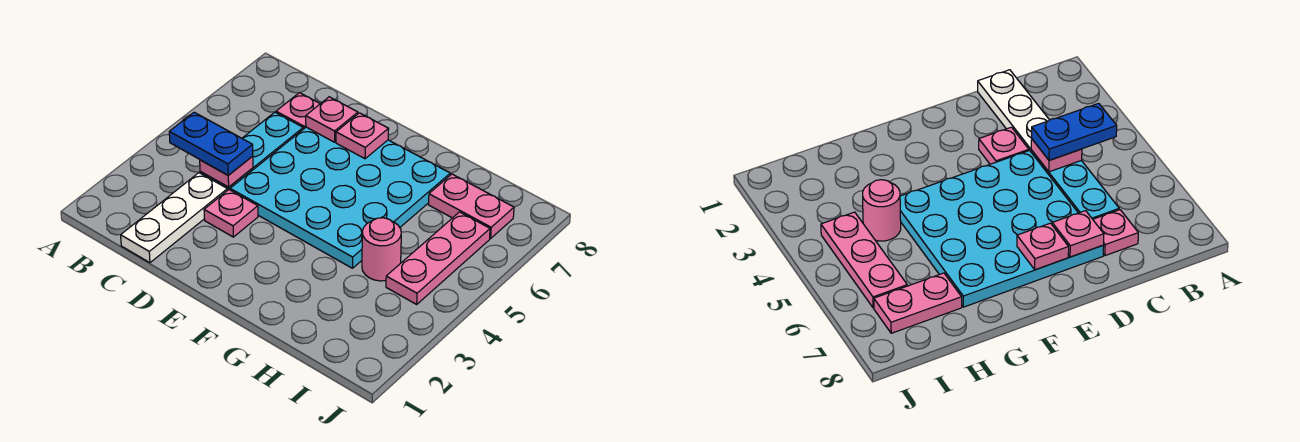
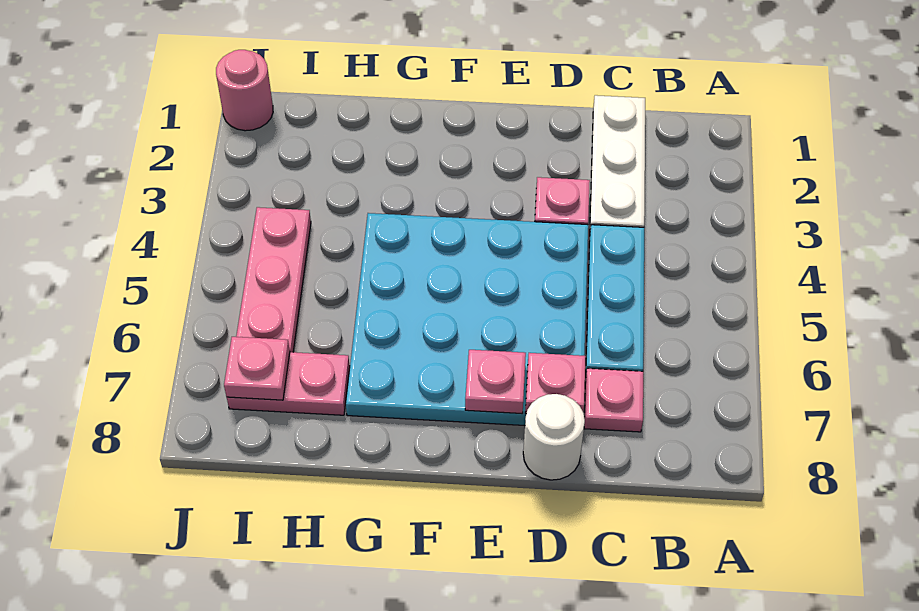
blue 1x2 plate [169,112,253,175] -> none
pink 1x1 plate [200,156,253,187] -> pink 1x1 plate moved to [224,337,290,400]
none -> white 1x1 round brick [523,394,585,480]
pink 1x1 round brick [362,218,401,281] -> pink 1x1 round brick moved to [216,50,273,131]

